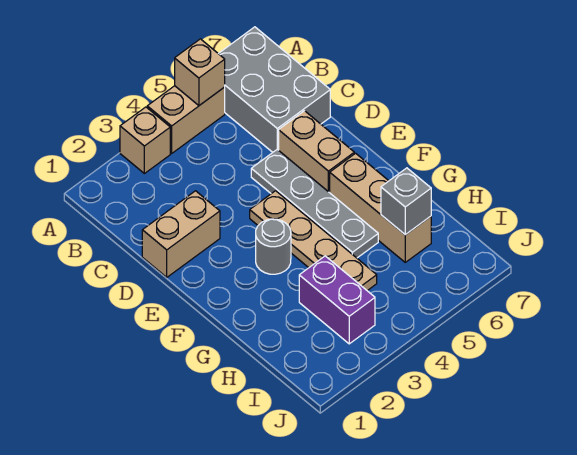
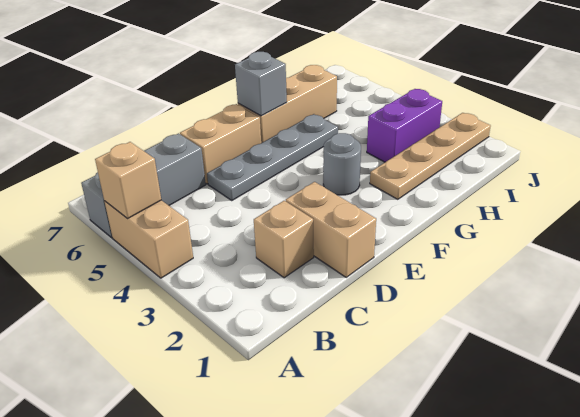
tan 1x1 brick [120,107,170,174] -> tan 1x1 brick moved to [254,201,314,278]
grey 2x3 brick [218,27,330,152] -> grey 1x3 brick [81,133,206,238]
tan 1x4 plate [250,191,377,291] -> tan 1x4 plate moved to [370,113,491,199]
grey 1x1 brick [381,168,431,235] -> grey 1x1 brick moved to [235,52,287,116]

